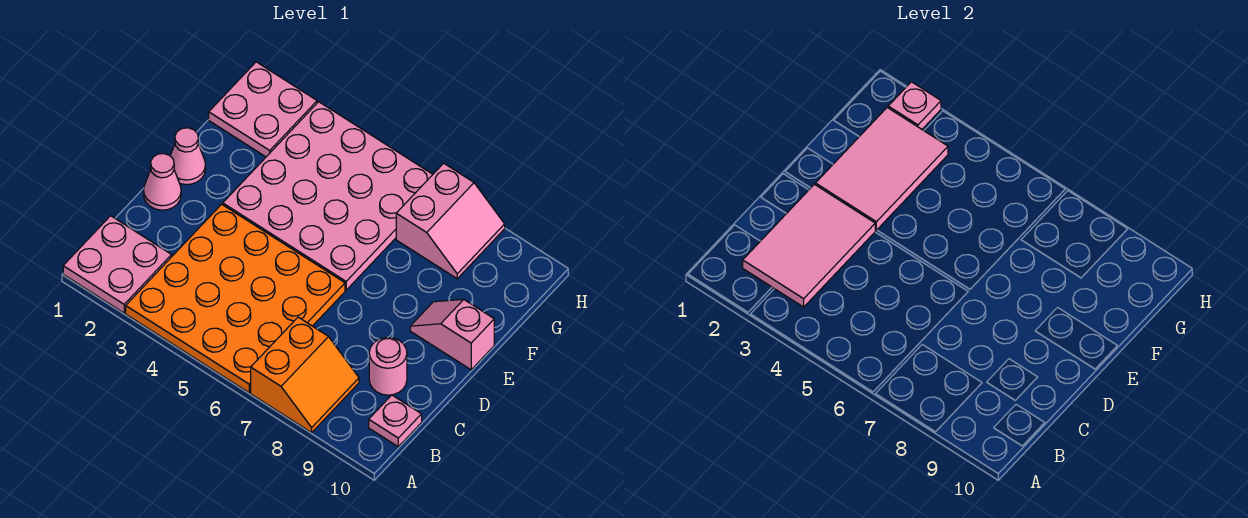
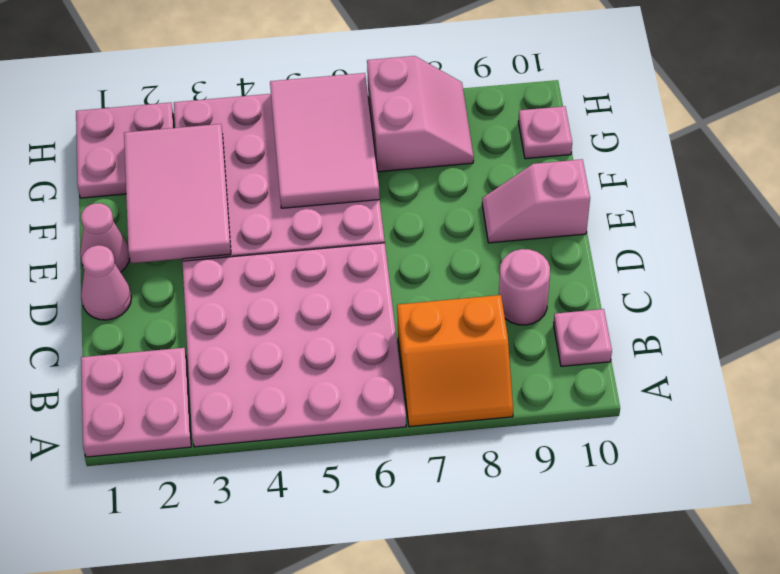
orange 4x4 plate [126,204,345,393] -> pink 4x4 plate [182,243,406,447]
orange 2x2 slope [251,317,359,432] -> orange 2x2 slope turned to [397,295,513,427]
pink 2x3 tile [743,184,875,307] -> pink 2x3 tile moved to [270,73,380,208]
pink 1x1 plate [888,82,941,129] -> pink 1x1 plate moved to [518,106,572,159]

